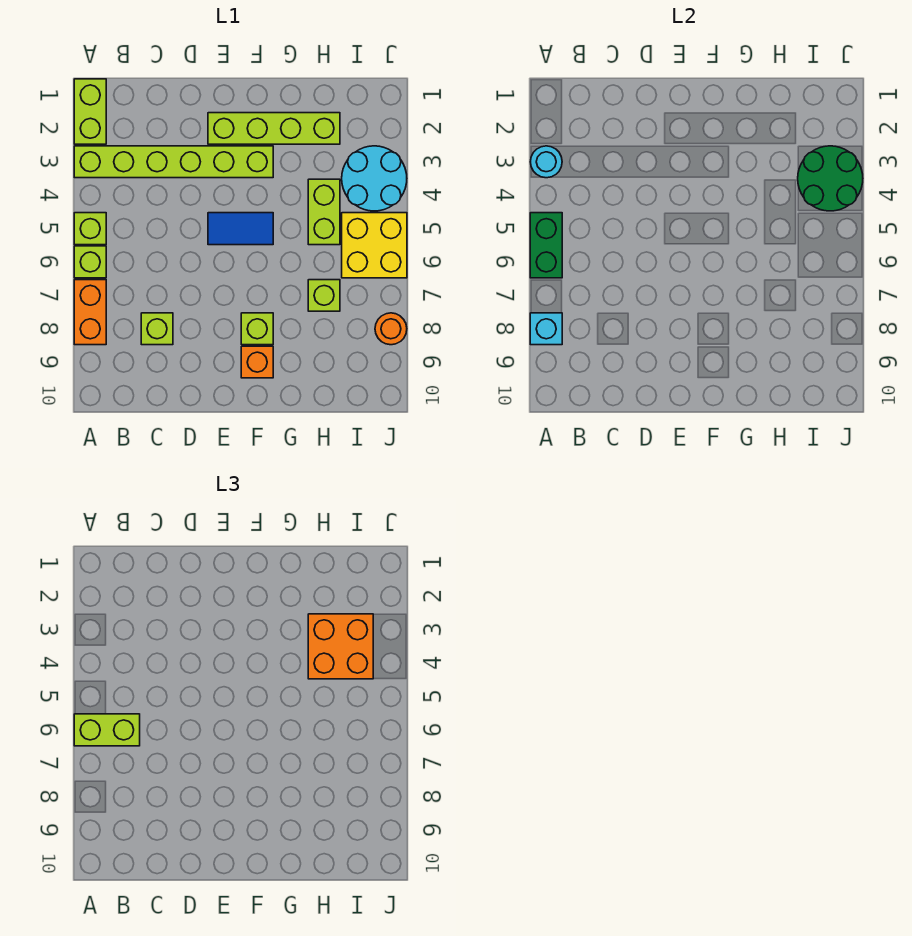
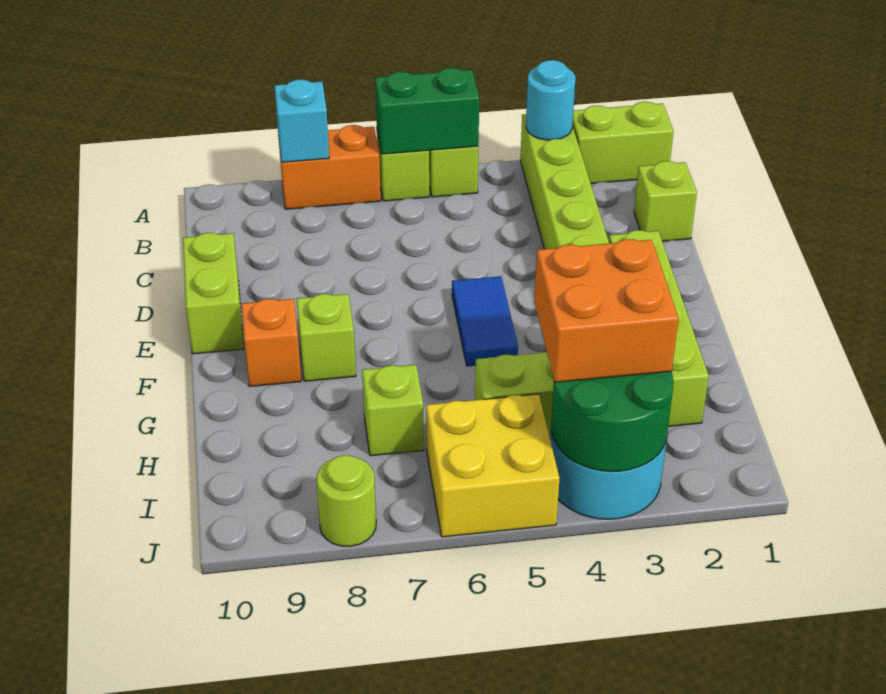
lime 1x2 brick [74,714,140,746] -> lime 1x2 brick moved to [183,233,244,354]
lime 1x1 brick [141,313,173,345] -> lime 1x1 brick moved to [634,161,697,241]
orange 1x1 round brick [375,313,407,345] -> lime 1x1 round brick [316,455,376,546]

